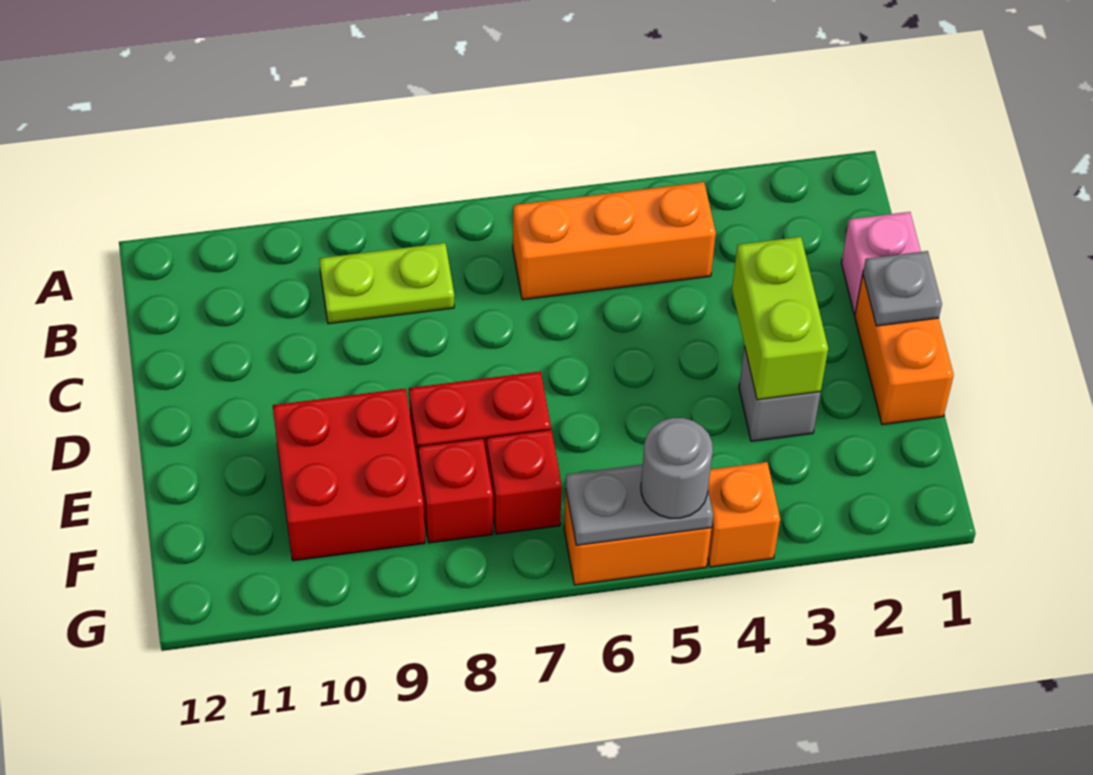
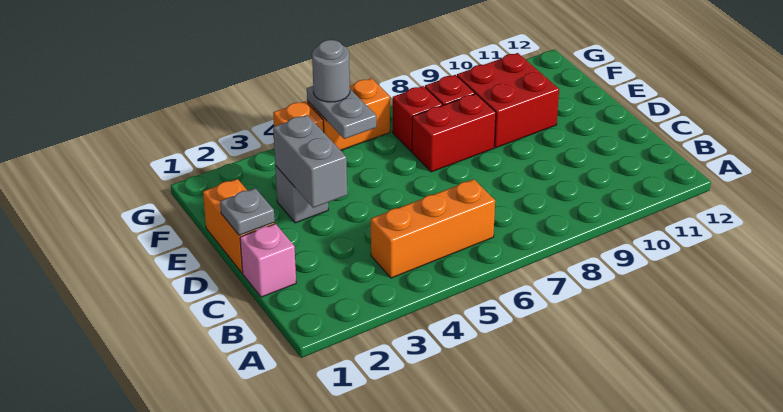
lime 1x2 plate [319,243,454,324] -> none
lime 1x2 brick [732,237,828,400] -> grey 1x2 brick [273,115,347,208]
grey 1x2 plate [566,464,713,545] -> grey 1x2 plate turned to [307,86,376,139]

